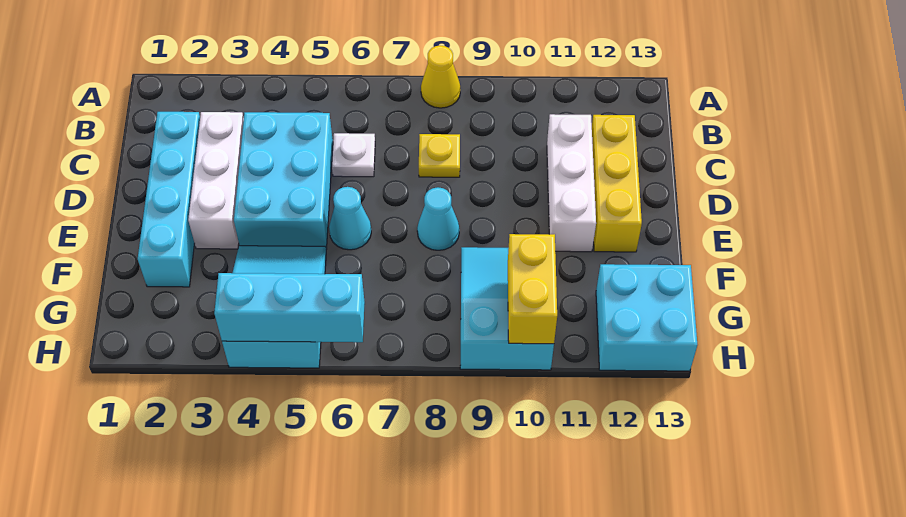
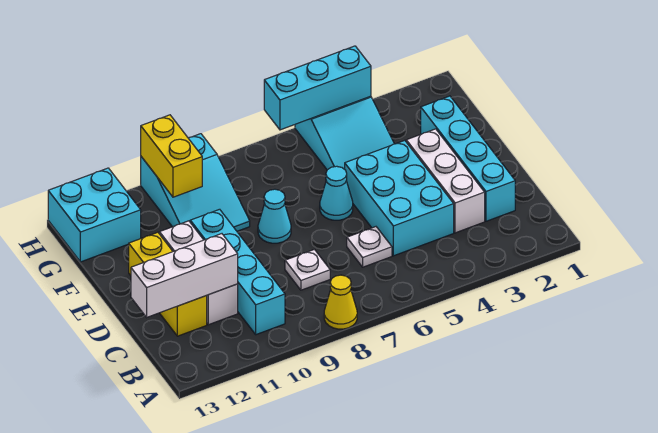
none -> cyan 1x4 brick [190,209,285,335]
yellow 1x1 plate [419,134,460,177] -> white 1x1 plate [285,249,330,290]
none -> white 1x3 brick [131,234,238,317]

